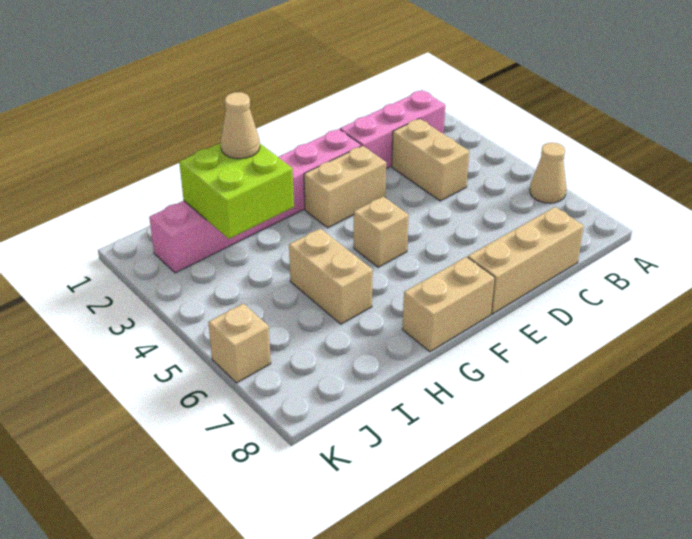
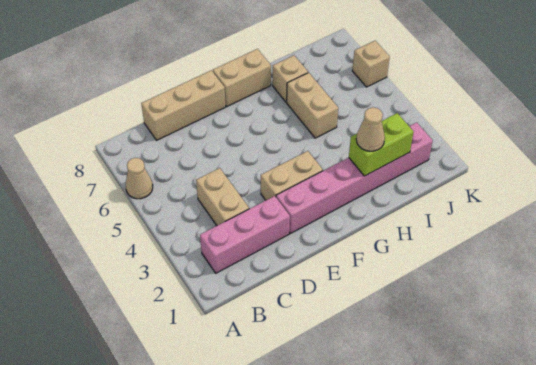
tan 1x1 brick [354,196,409,267] -> tan 1x1 brick moved to [273,55,308,102]
lime 2x2 brick [179,143,294,239] -> lime 1x2 brick [349,113,414,176]

